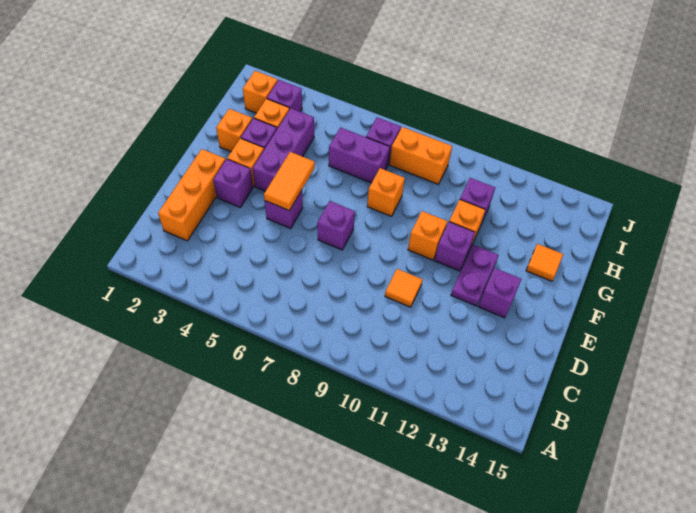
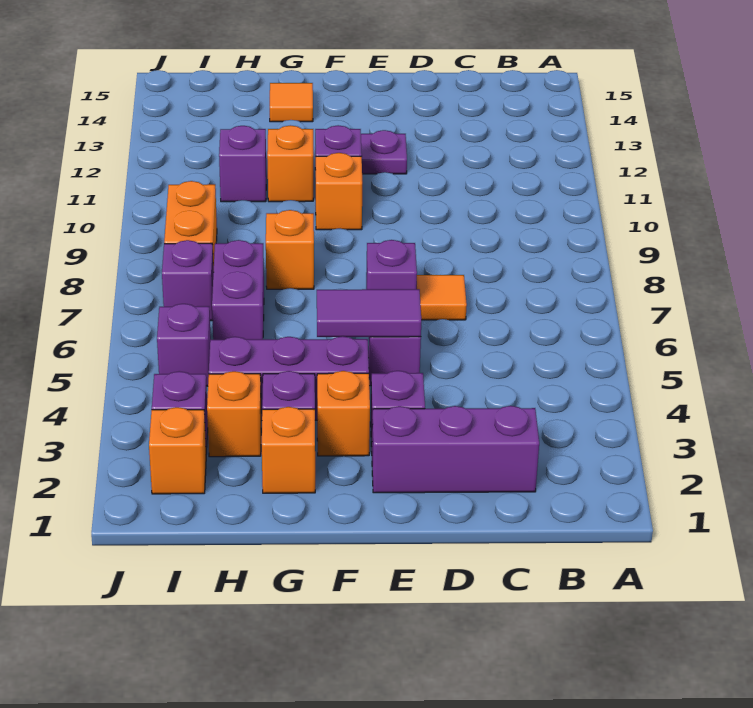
orange 1x3 brick [158,149,226,241] -> purple 1x3 brick [372,406,539,493]
orange 1x1 tile [385,269,423,307] -> orange 1x1 tile moved to [416,275,467,320]
orange 1x2 tile [264,152,315,211] -> purple 1x2 tile [317,289,421,337]
purple 1x1 brick [478,268,521,318] -> purple 1x1 brick moved to [157,304,211,386]

